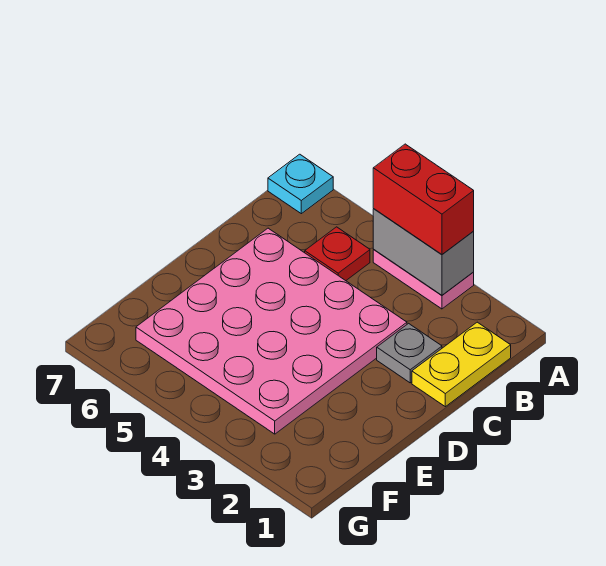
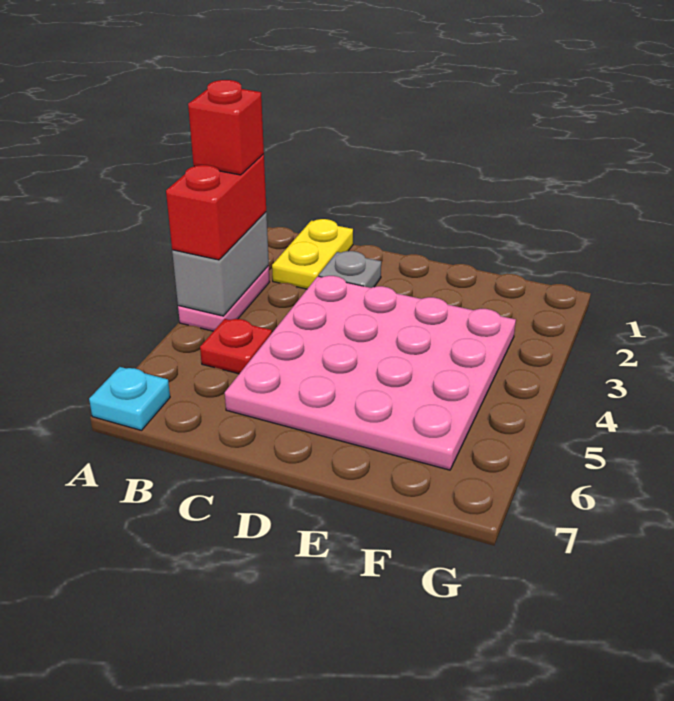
none -> red 1x1 brick [188,80,264,175]
yellow 1x2 plate [412,322,511,407] -> yellow 1x2 plate turned to [272,219,353,289]

